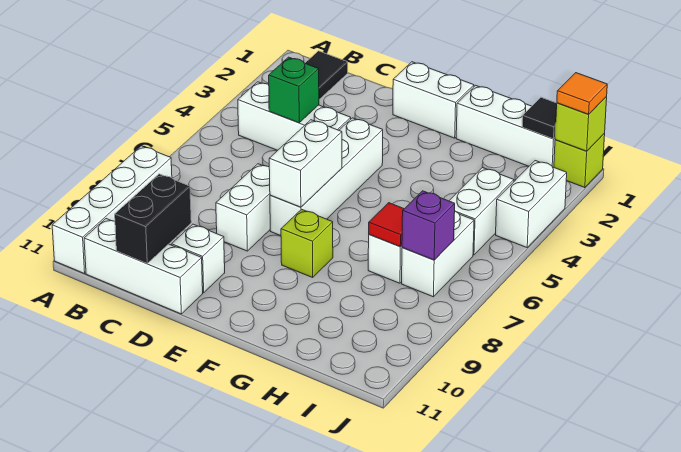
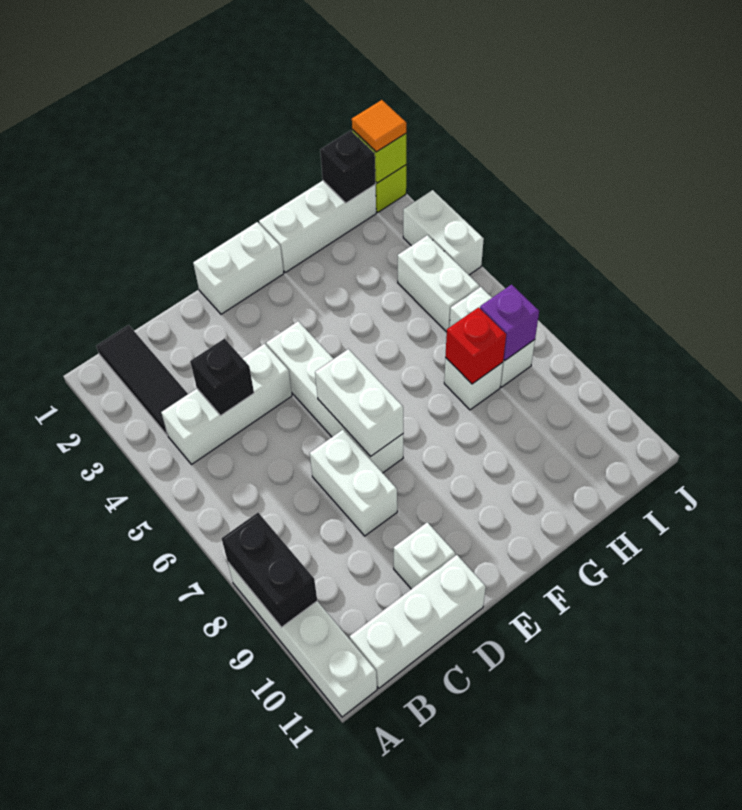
green 1x1 brick [269,57,319,123] -> black 1x1 brick [190,339,254,415]
black 1x2 brick [115,174,191,263] -> black 1x2 brick moved to [222,513,317,627]
lime 1x1 brick [281,209,333,277] -> none
red 1x1 tile [369,203,404,247] -> red 1x1 brick [446,307,506,384]
black 1x1 tile [522,97,557,139] -> black 1x1 brick [320,130,376,203]

